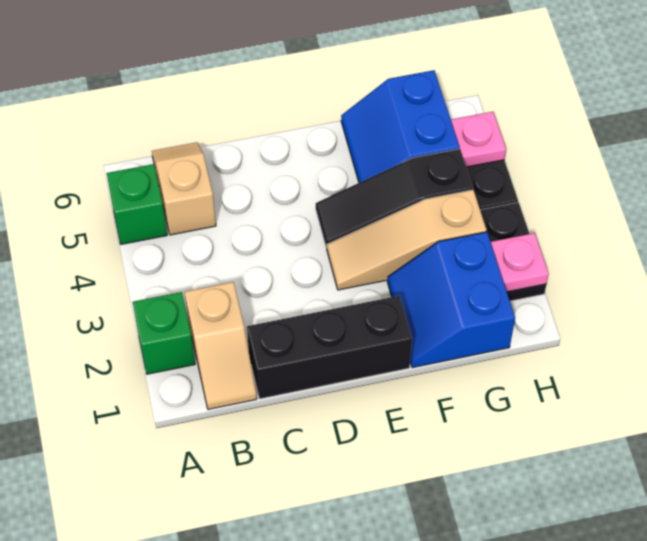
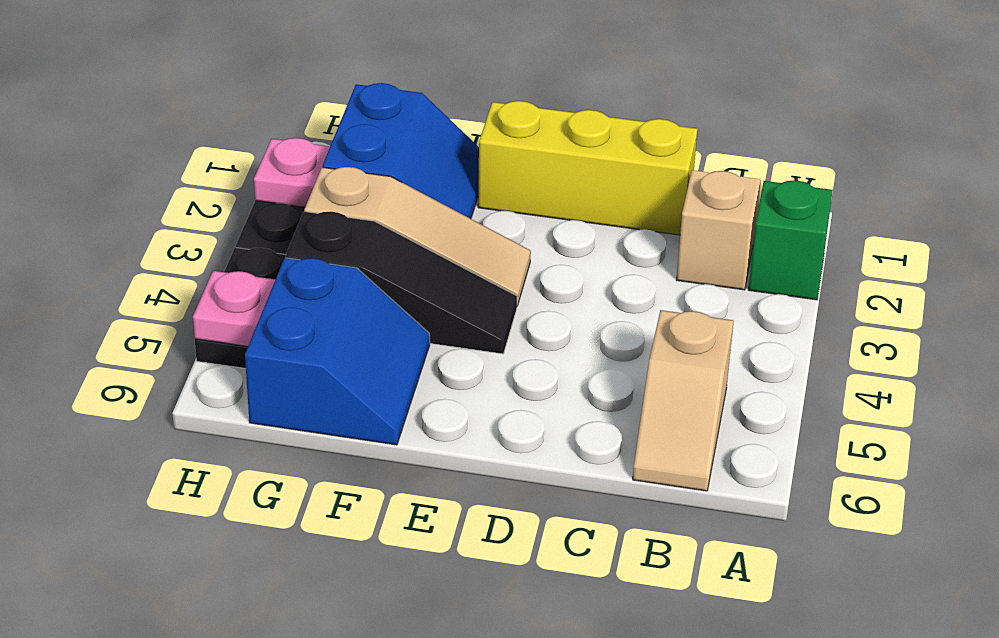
green 1x1 brick [107,164,167,244] -> none
black 1x3 brick [247,296,412,399] -> yellow 1x3 brick [478,101,697,235]

